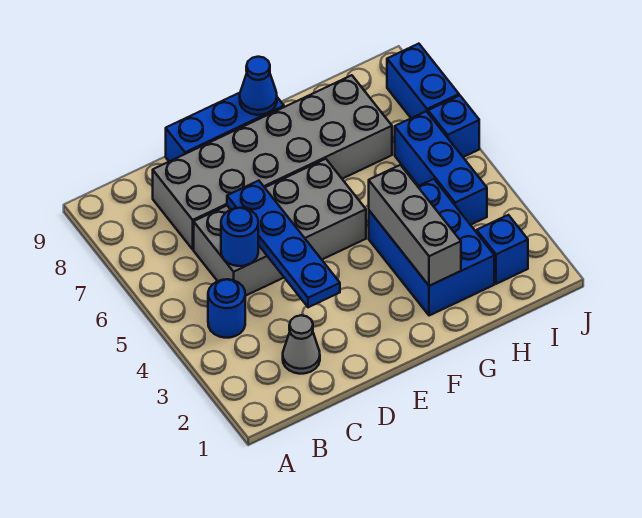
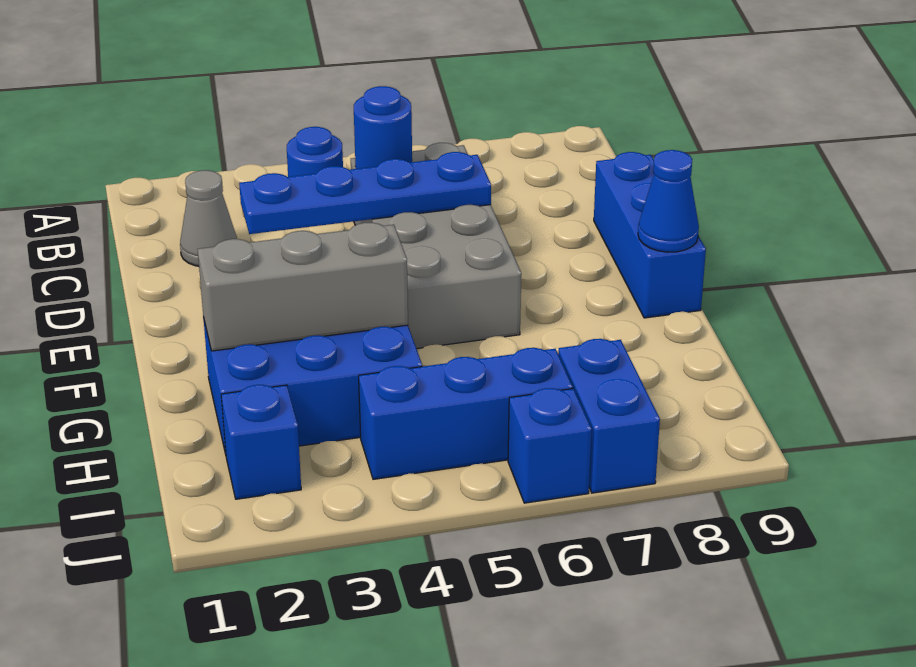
grey 2x6 brick [153,75,392,249] -> none
blue 1x2 brick [387,44,459,118] -> blue 1x2 brick turned to [558,339,660,493]

